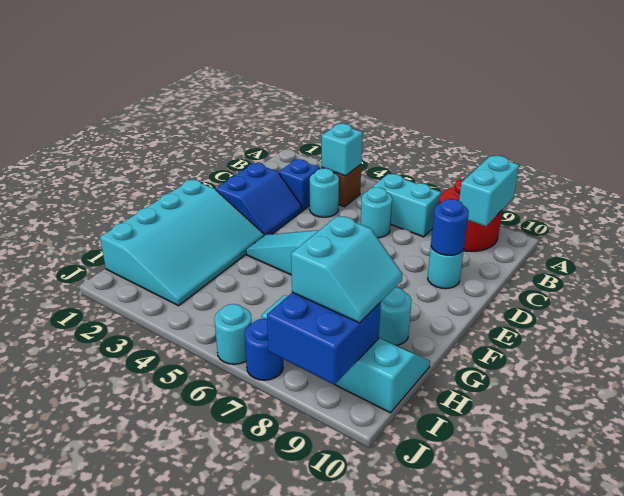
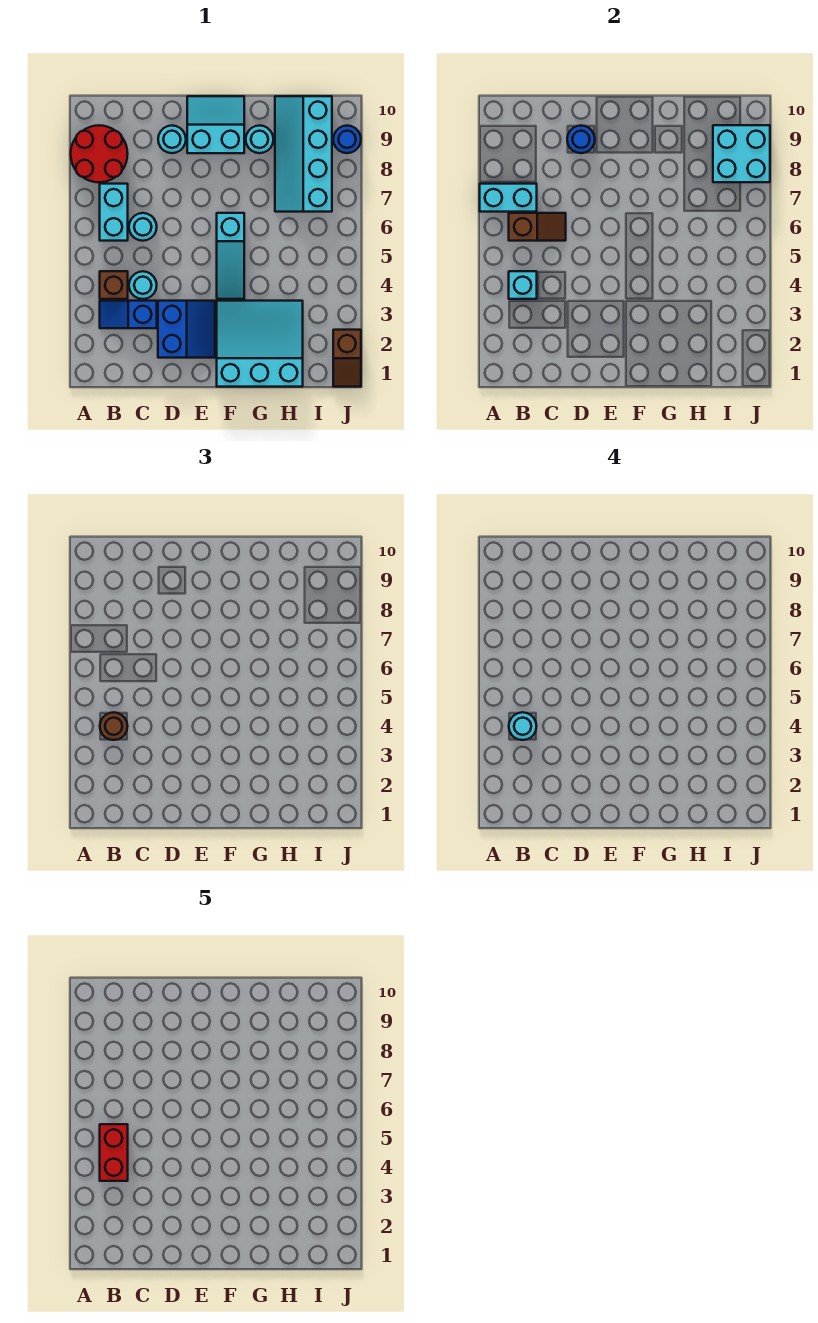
cyan 1x2 brick [459,156,519,226] -> cyan 1x2 brick moved to [480,184,537,212]
none -> brown 1x1 round brick [100,712,128,740]
none -> red 1x2 brick [100,1124,128,1181]
none -> brown 1x2 slope [509,213,566,241]
blue 2x2 slope [216,163,302,236] -> blue 2x2 slope turned to [158,301,215,358]
cyan 3x4 slope [100,180,264,306] -> cyan 3x3 slope [217,301,303,387]
cyan 2x2 slope [291,216,403,323] -> cyan 2x2 slope moved to [187,96,244,153]
blue 2x2 brick [267,292,381,385] -> cyan 2x2 brick [713,125,770,182]
none -> brown 1x2 slope [333,330,361,387]
cyan 1x1 round brick [214,304,252,364] -> cyan 1x1 round brick moved to [509,712,537,740]
blue 1x1 round brick [245,319,283,380] -> blue 1x1 round brick moved to [333,126,361,153]

